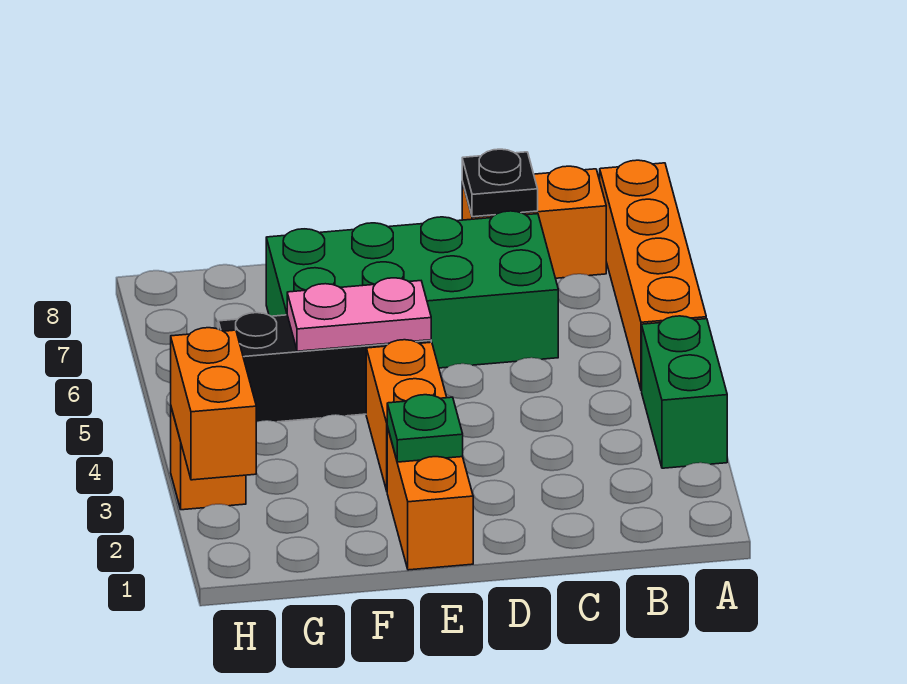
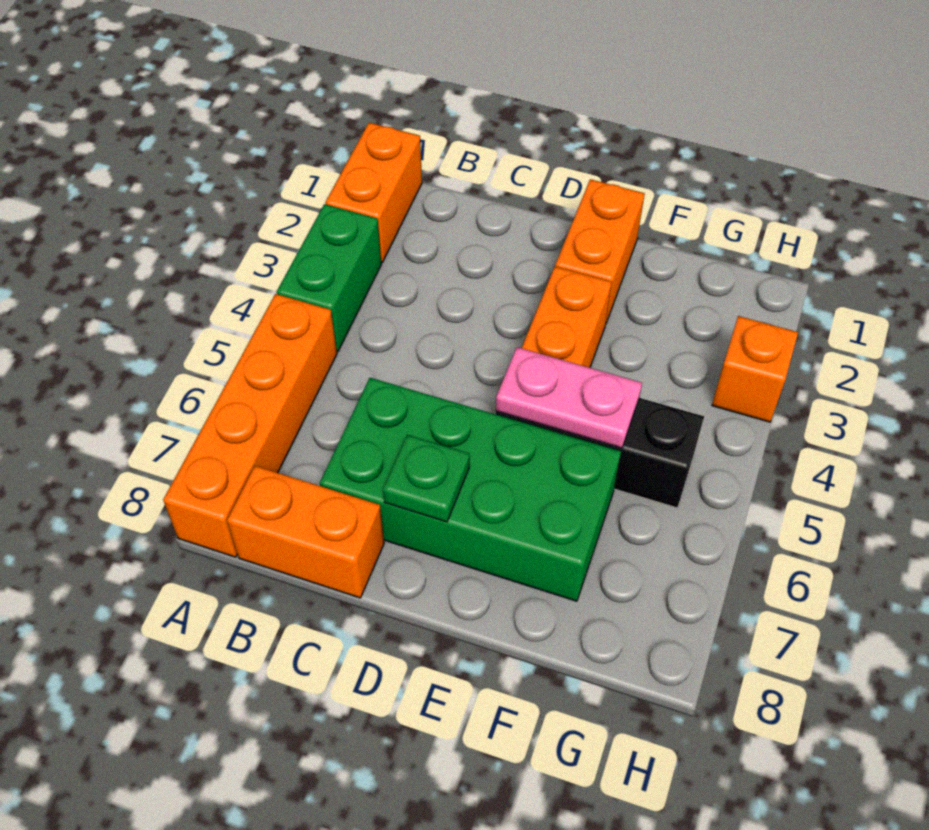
black 1x1 plate [462,149,538,217] -> none
green 1x1 plate [387,395,463,462] -> green 1x1 plate moved to [383,435,470,522]
orange 1x2 brick [171,328,256,480] -> orange 1x2 brick moved to [325,123,422,262]

